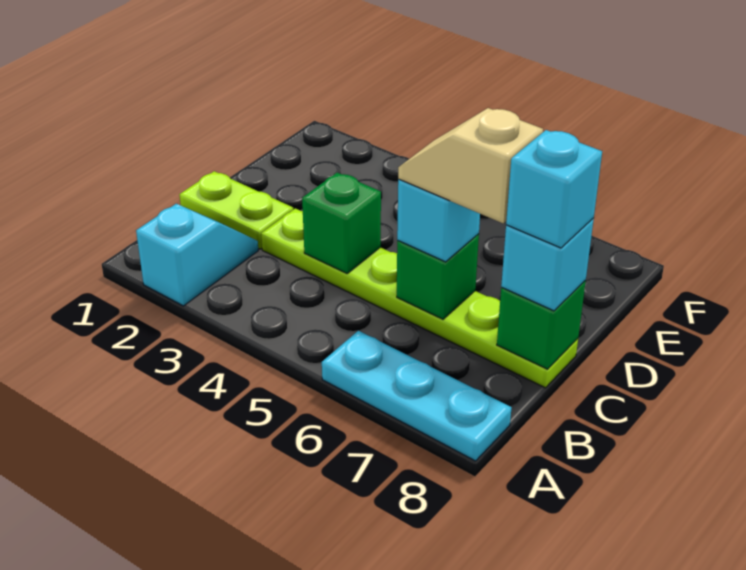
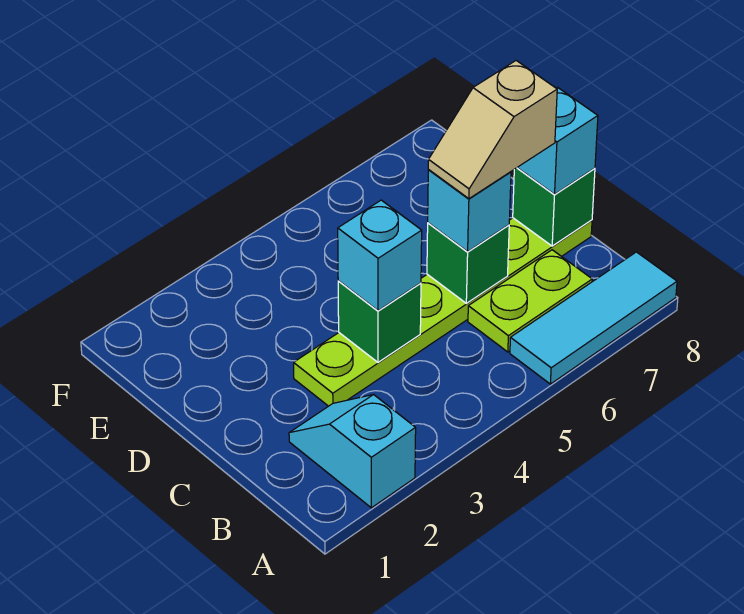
cyan 1x3 plate [322,331,512,461] -> cyan 1x3 tile [510,252,677,384]
lime 1x2 plate [179,171,293,249] -> lime 1x2 plate moved to [468,250,592,352]
cyan 1x1 brick [506,130,602,248] -> cyan 1x1 brick moved to [338,200,422,311]

